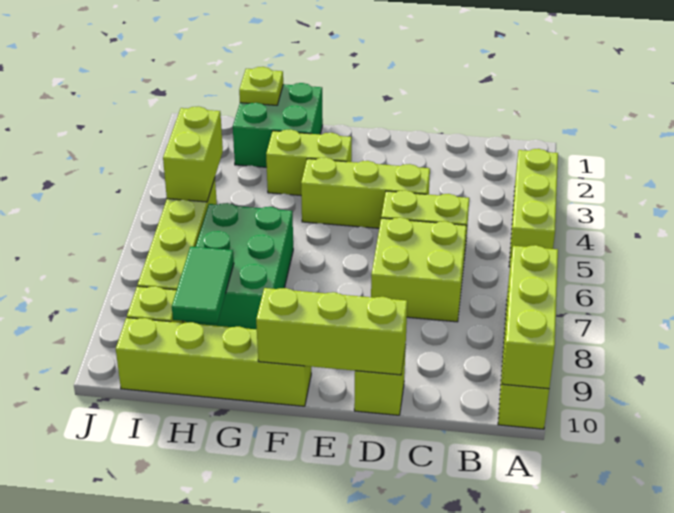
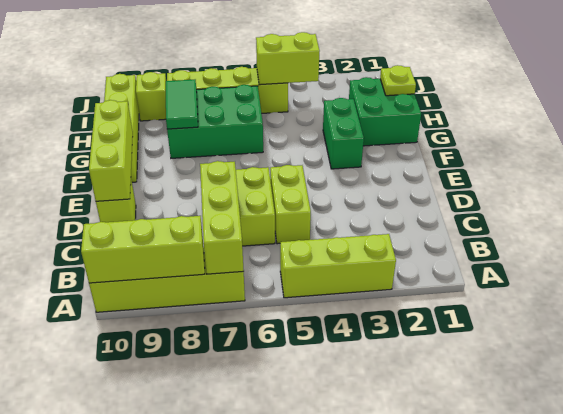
lime 1x3 brick [301,157,430,228] -> lime 1x3 brick moved to [200,161,244,274]
lime 1x2 brick [266,129,352,195] -> green 1x2 brick [323,98,364,169]
green 1x2 tile [172,247,234,324] -> green 1x2 tile turned to [165,80,198,129]

